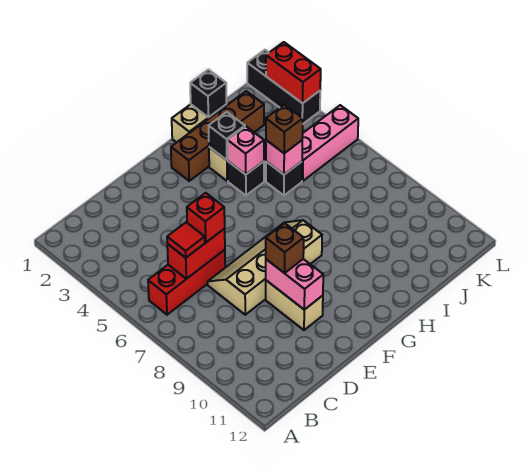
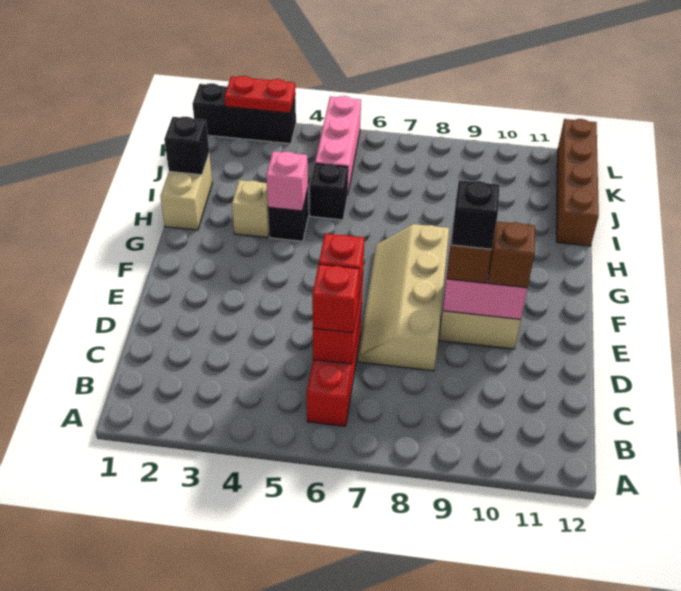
red 1x1 tile [167,222,205,258] -> red 1x1 brick [312,264,359,333]
brown 1x4 brick [171,91,264,181] -> brown 1x4 brick moved to [557,119,599,246]
black 1x1 brick [209,112,245,160] -> black 1x1 brick moved to [451,181,500,250]
pink 1x1 brick [266,140,302,175] -> none
brown 1x1 brick [266,105,303,153] -> brown 1x1 brick moved to [488,221,535,288]
red 1x2 brick [266,42,321,103] -> red 1x2 plate [225,76,295,113]

